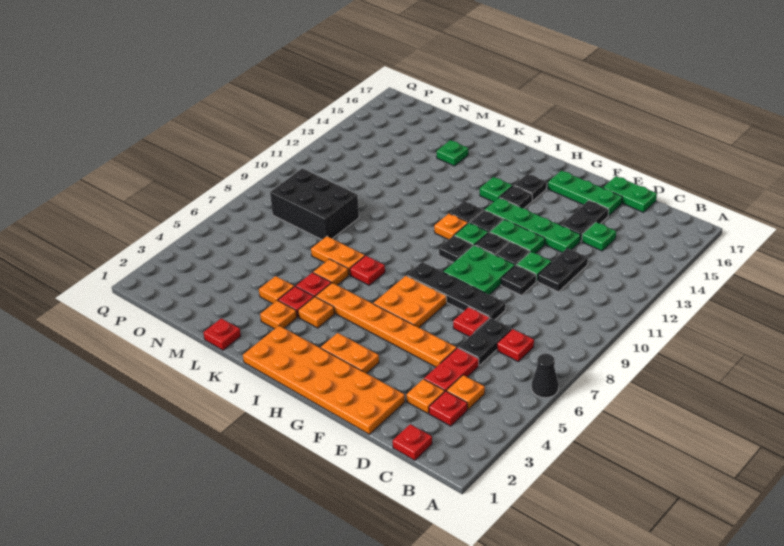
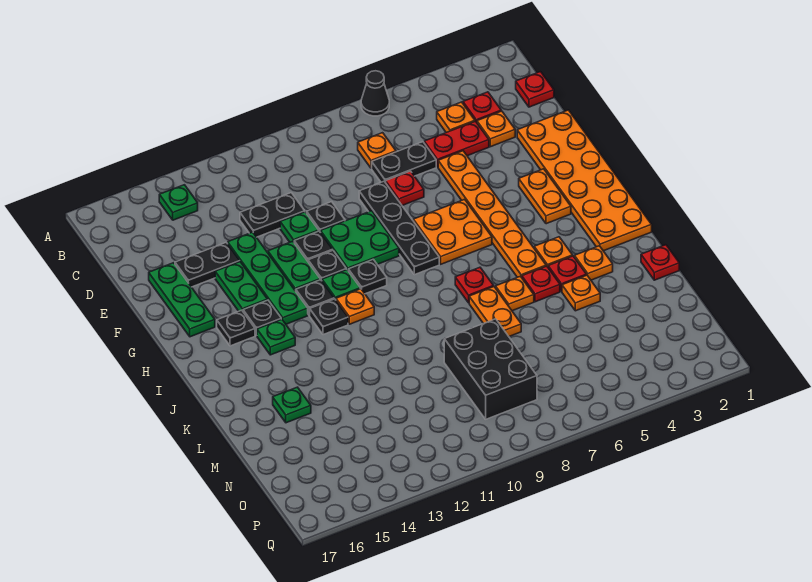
red 1x1 plate [497,329,534,361] -> orange 1x1 plate [358,133,396,168]
green 1x1 plate [582,222,616,251] -> green 1x1 plate moved to [159,185,198,220]
green 1x2 plate [603,176,657,212] -> green 1x2 plate moved to [215,262,267,311]

